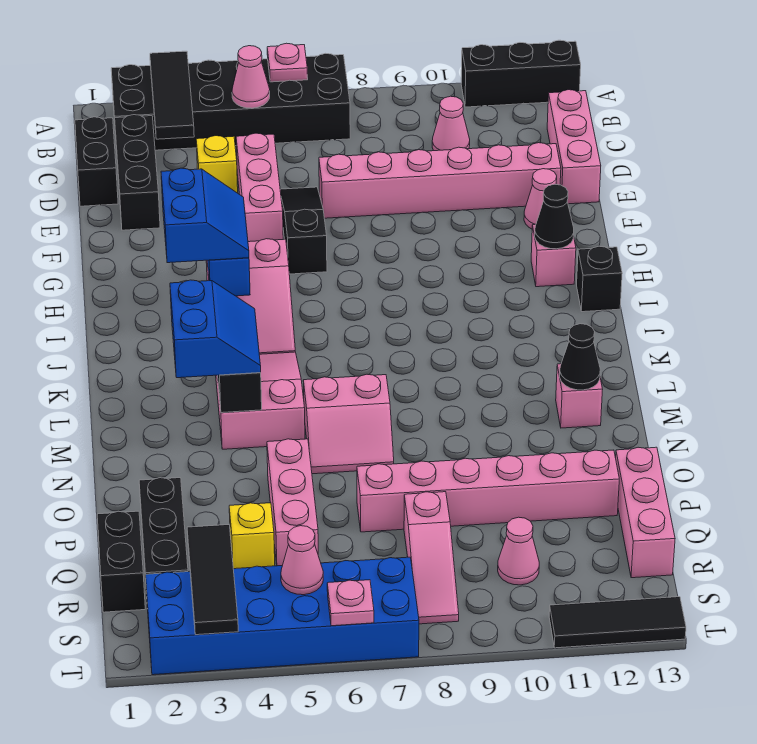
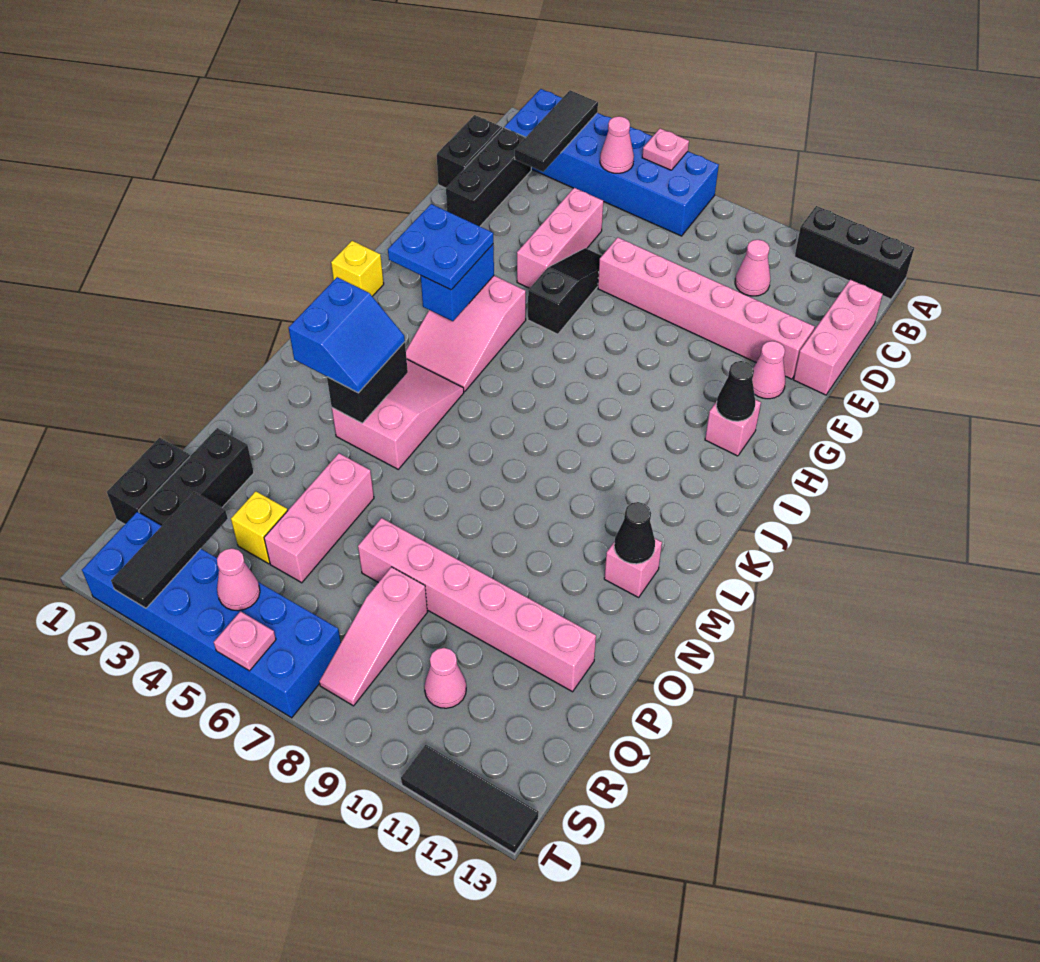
black 2x6 brick [111,53,350,150] -> blue 2x6 brick [504,89,719,236]
yellow 1x1 brick [196,136,238,193] -> yellow 1x1 brick moved to [331,241,384,296]
blue 2x2 slope [161,168,249,263] -> blue 2x2 plate [388,204,493,290]
black 1x1 brick [577,246,622,312] -> none
pink 2x2 slope [303,374,394,474] -> none
pink 1x3 brick [616,447,675,578] -> none

